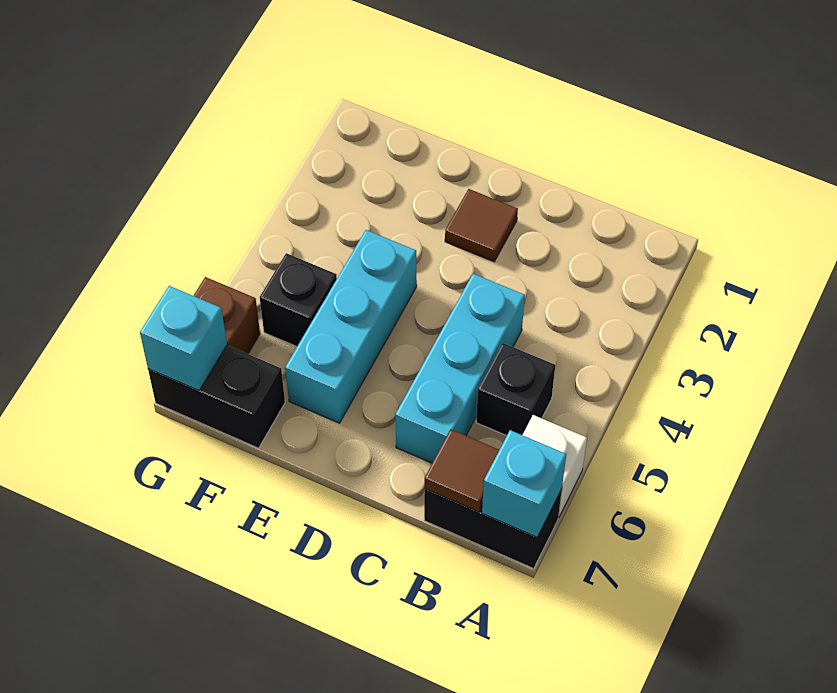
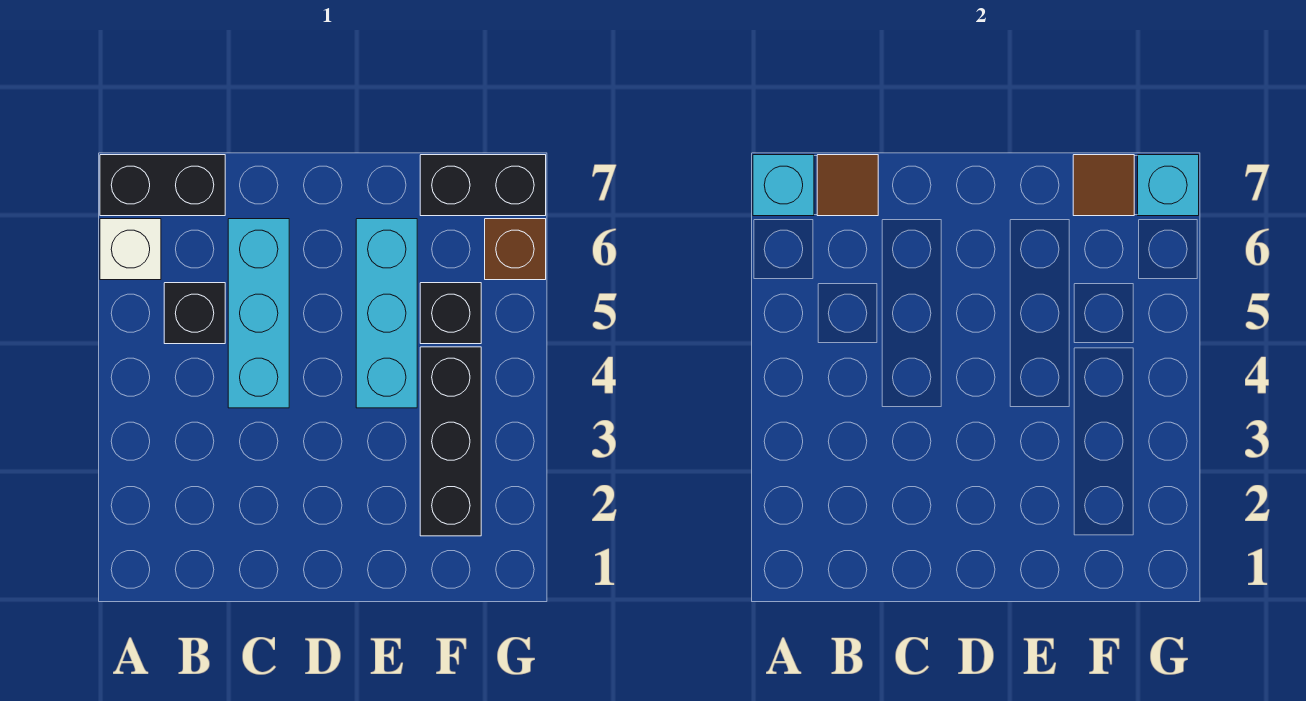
brown 1x1 tile [445,189,518,262] -> brown 1x1 tile moved to [1073,155,1134,216]
none -> black 1x3 brick [420,347,481,536]

